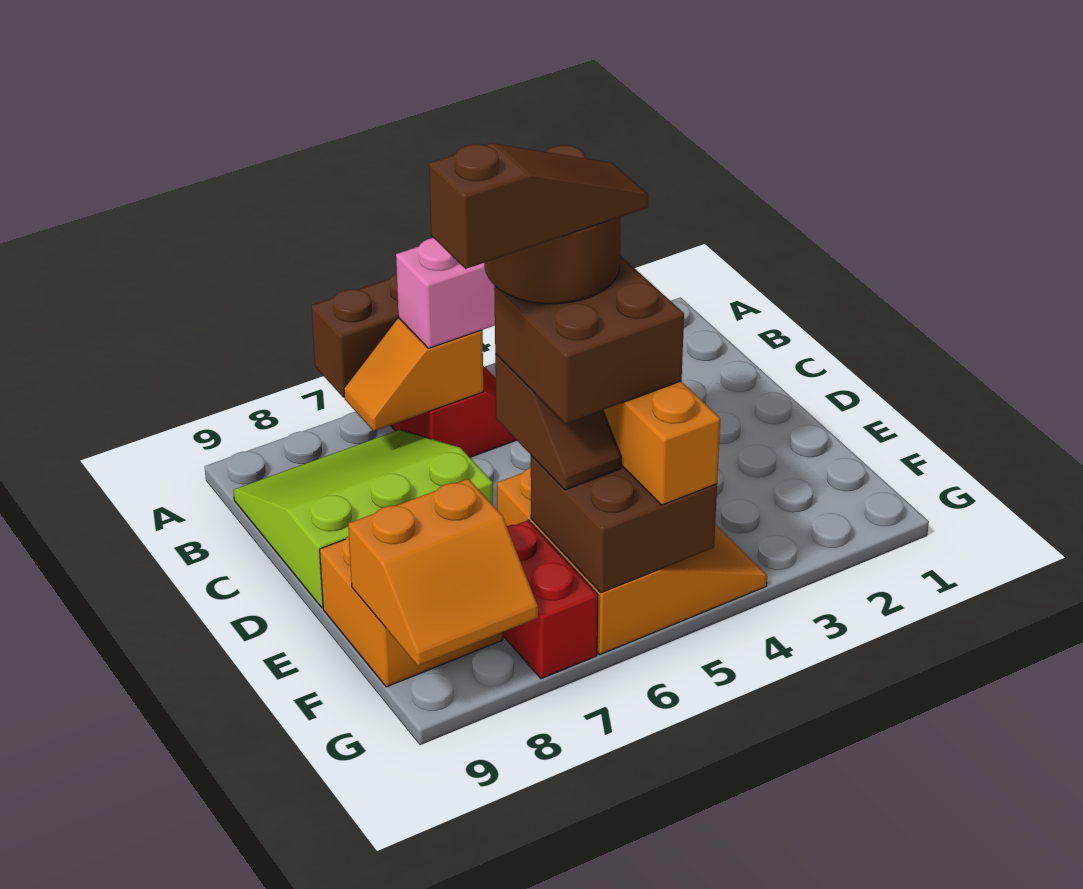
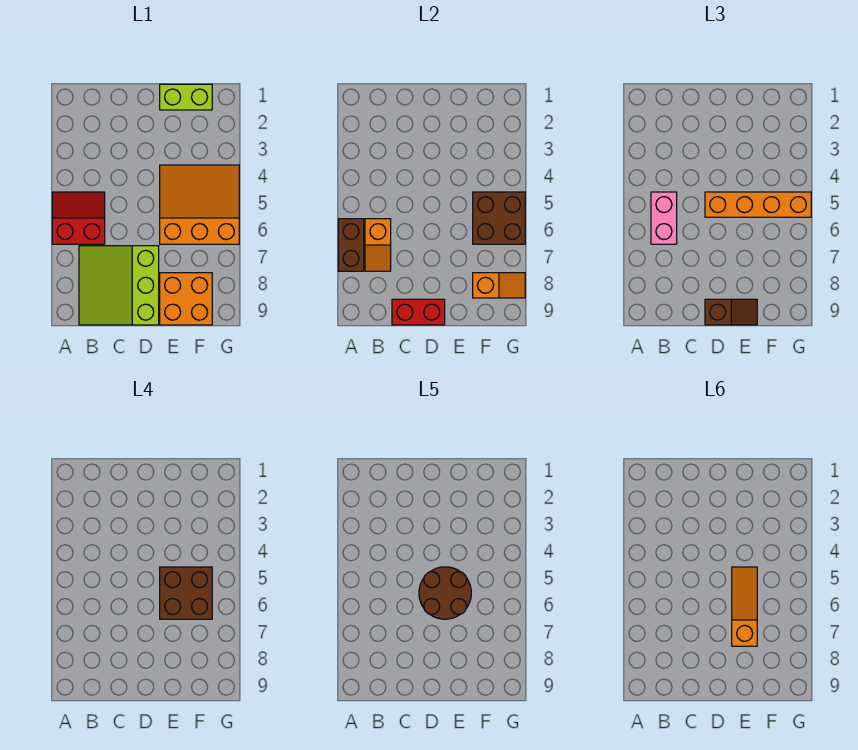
none -> lime 1x2 brick [160,84,212,110]
brown 1x3 slope [429,143,648,269] -> orange 1x3 slope [732,567,757,646]
brown 1x2 slope [495,354,621,490] -> brown 1x2 slope moved to [705,299,757,325]
red 1x2 brick [503,520,598,679] -> red 1x2 brick moved to [392,299,445,325]
orange 2x2 slope [348,479,538,666] -> orange 1x2 slope [473,273,525,298]

